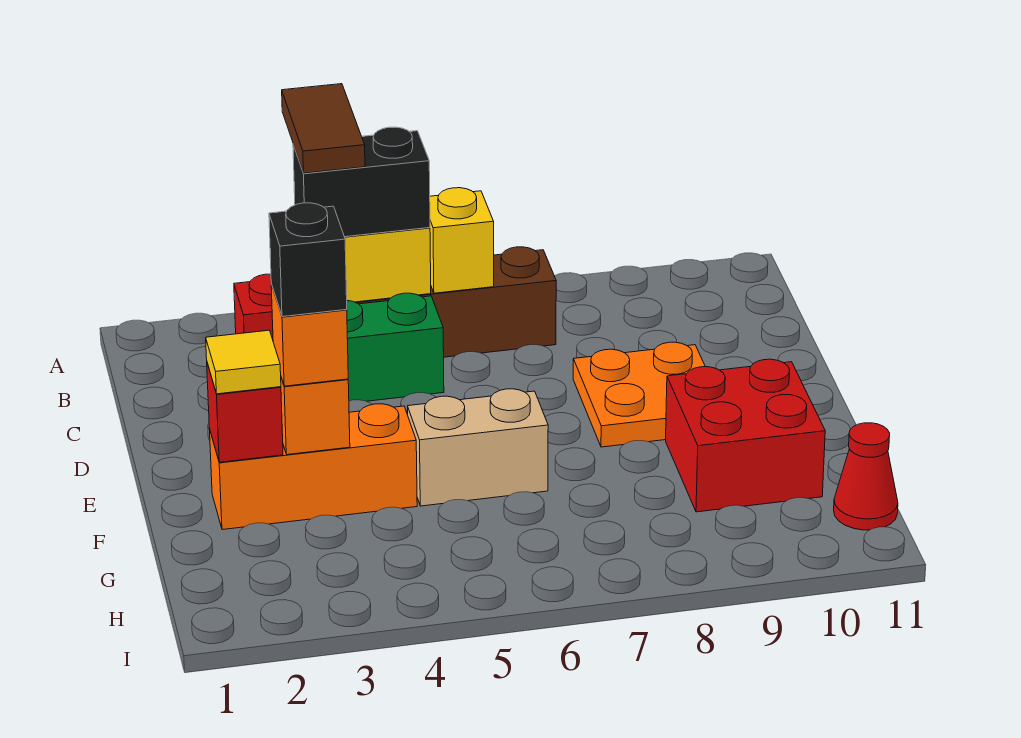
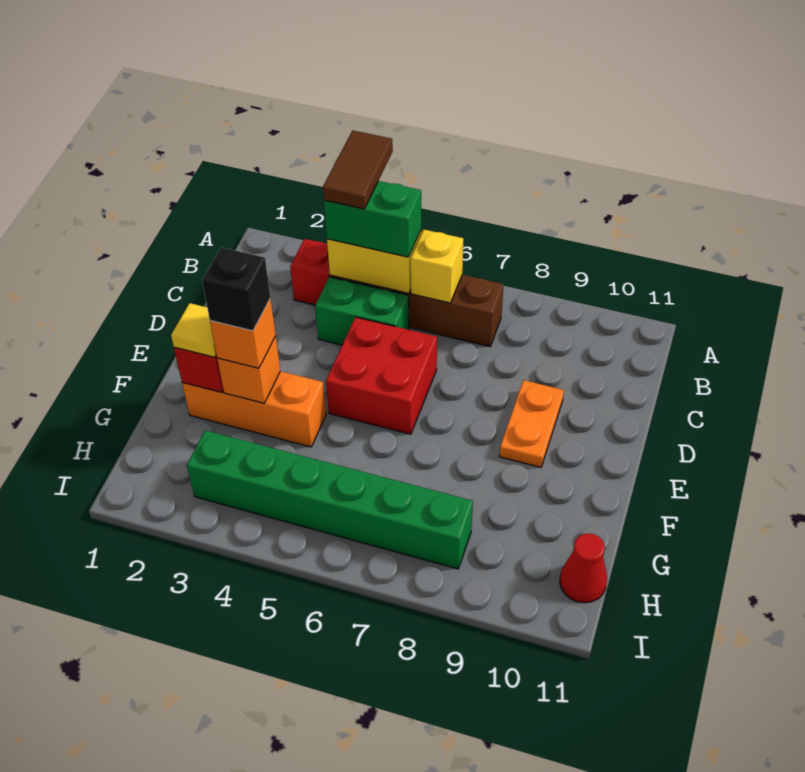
black 1x2 brick [293,127,430,237] -> green 1x2 brick [324,181,421,257]
orange 2x2 plate [573,342,705,447] -> orange 1x2 plate [499,380,564,467]
tan 1x2 brick [408,389,548,506] -> none
red 2x2 brick [666,359,825,512] -> red 2x2 brick moved to [326,317,437,434]
none -> green 1x6 brick [187,430,473,569]

